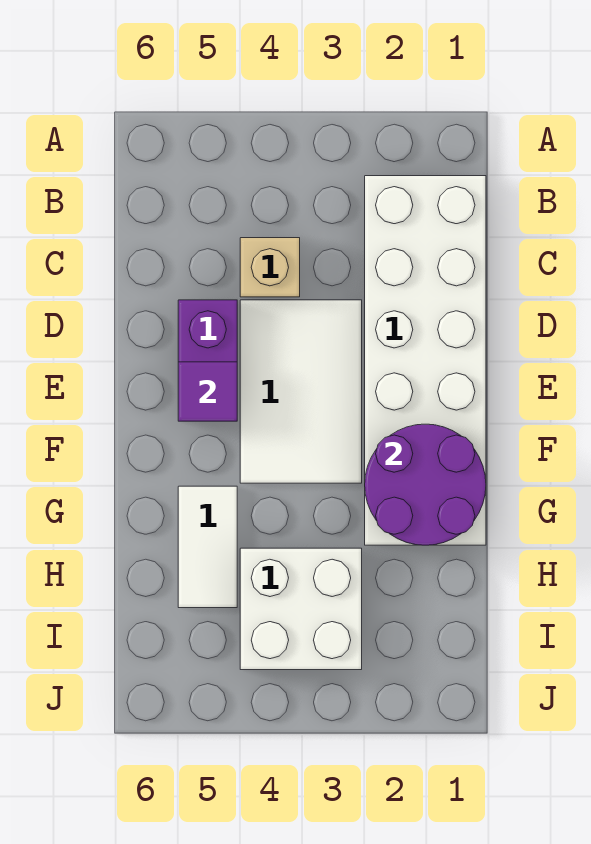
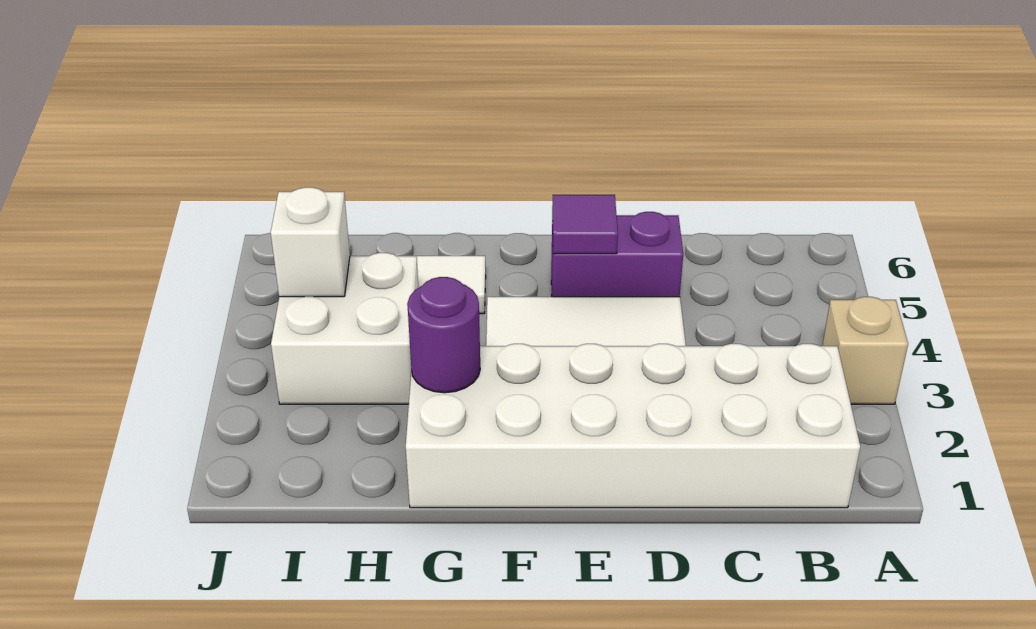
tan 1x1 brick [240,238,300,297] -> tan 1x1 brick moved to [822,297,908,404]
purple 2x2 round brick [365,424,486,545] -> purple 1x1 round brick [407,277,480,393]
none -> white 1x1 brick [271,187,350,297]

